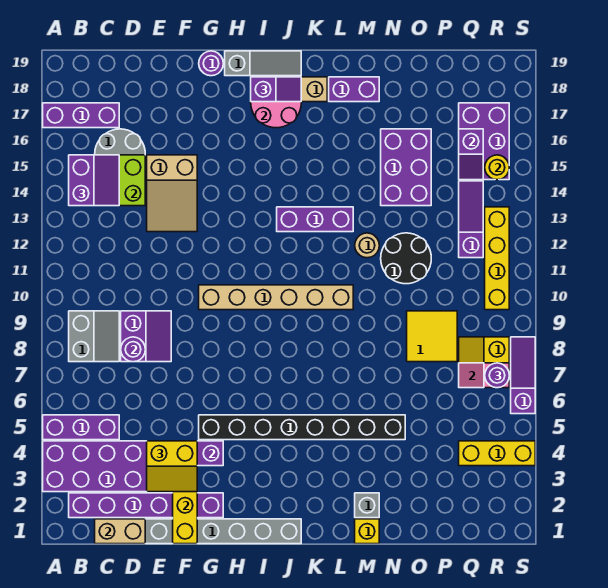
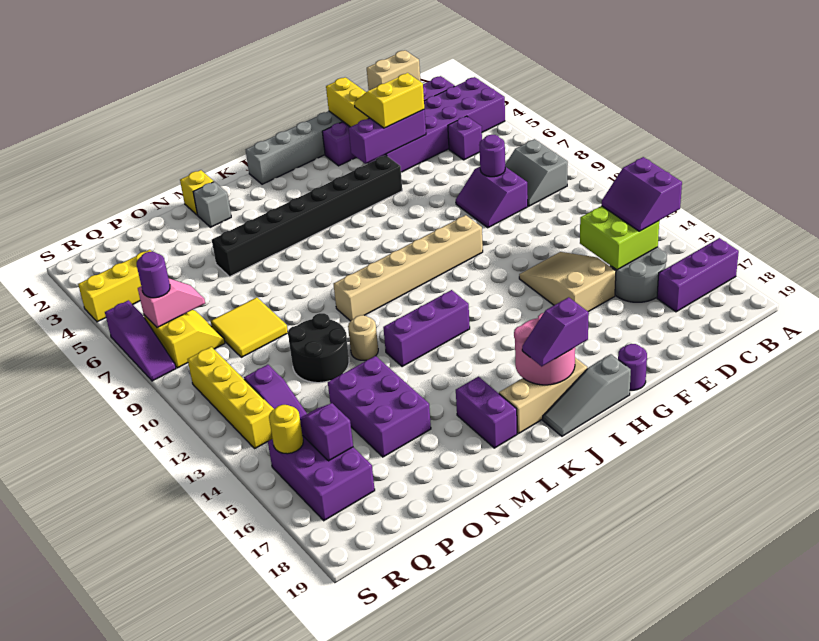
purple 1x3 brick [43,415,119,440] -> purple 1x1 brick [448,116,482,160]
purple 1x2 brick [329,77,379,102] -> purple 1x2 brick turned to [456,377,517,448]

